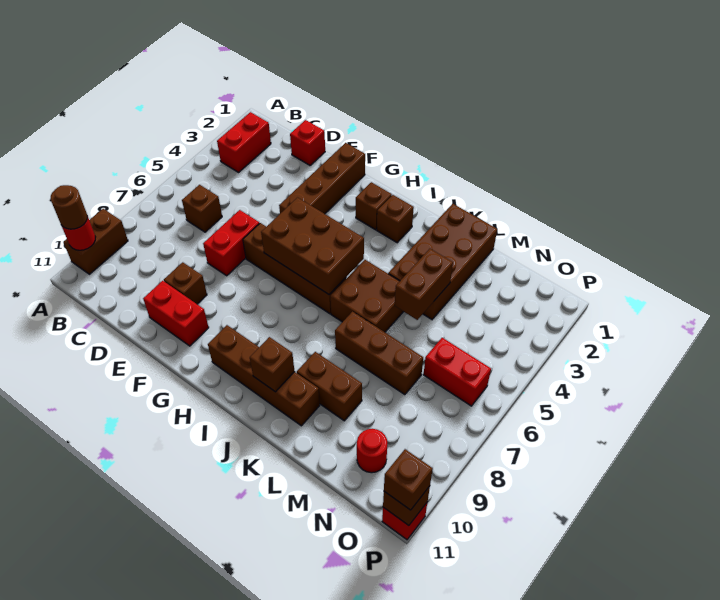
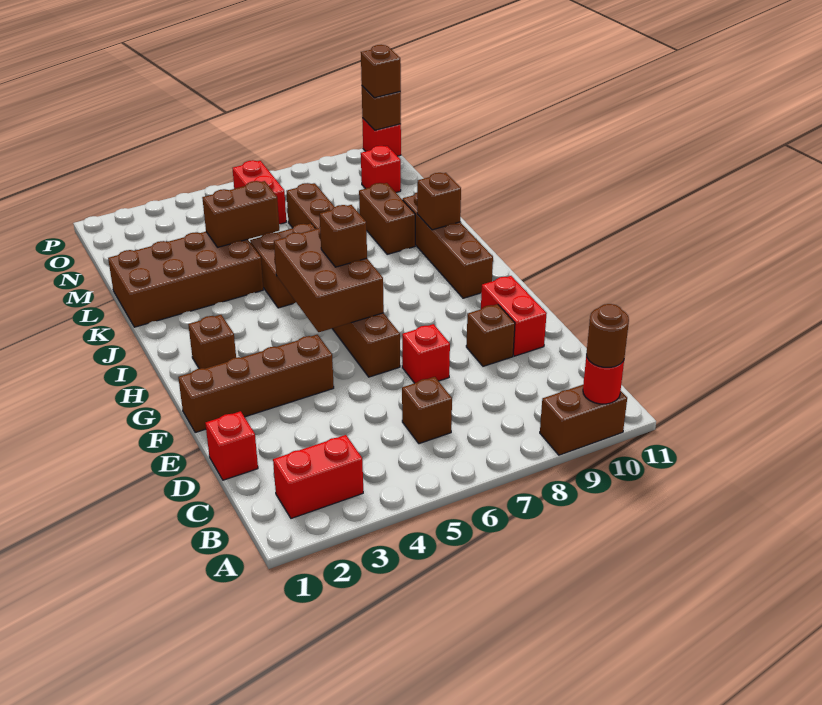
red 1x2 brick [203,210,260,276] -> red 1x1 brick [402,324,450,383]
brown 1x1 brick [377,195,414,243] -> brown 1x1 brick moved to [320,205,367,267]
red 1x1 round brick [357,429,387,473] -> red 1x1 brick [361,146,401,193]

